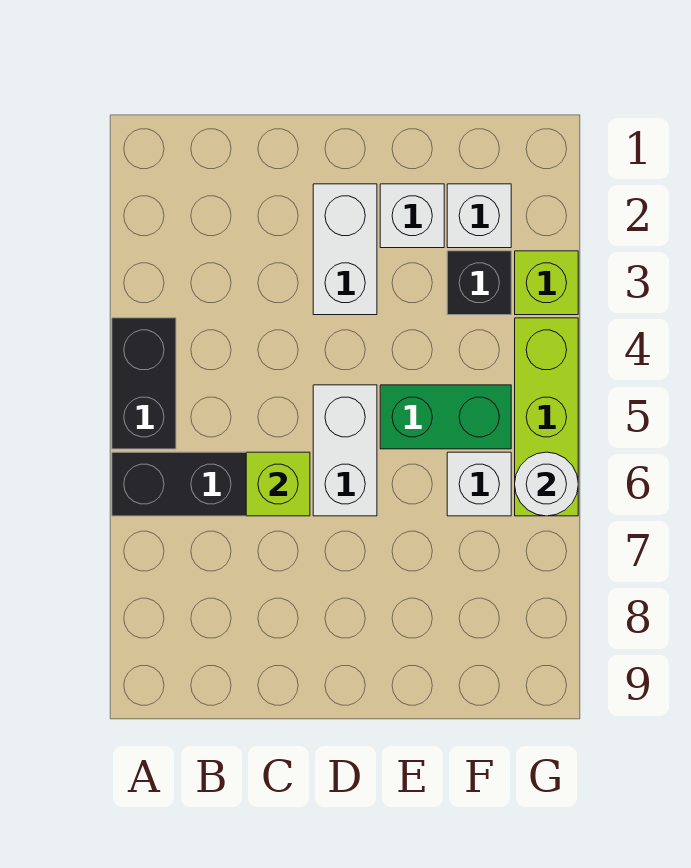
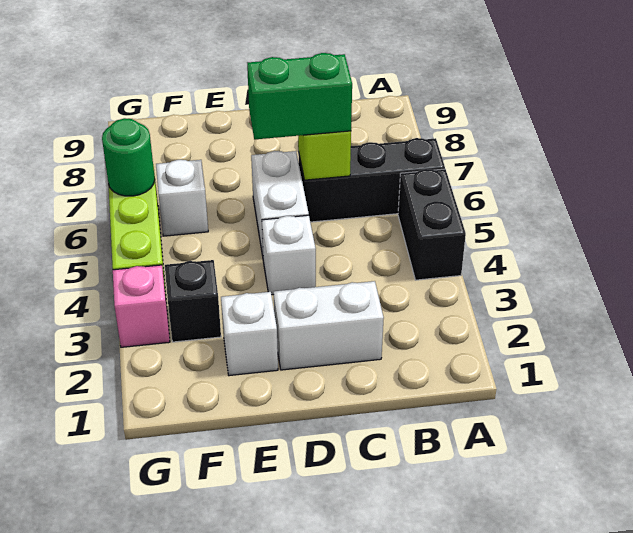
white 1x2 brick [313,184,377,315] -> white 1x2 brick turned to [273,281,384,370]
green 1x2 brick [380,385,511,449] -> green 1x2 brick moved to [247,53,352,140]
white 1x1 brick [447,184,511,248] -> white 1x1 brick moved to [262,215,316,295]
lime 1x1 brick [515,251,578,315] -> pink 1x1 brick [113,265,170,347]
white 1x1 round brick [515,452,578,516] -> green 1x1 round brick [102,118,155,196]

